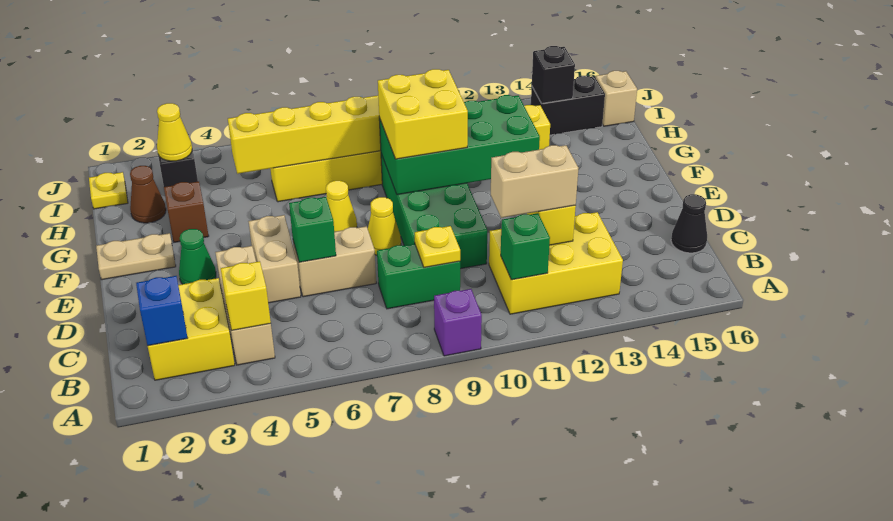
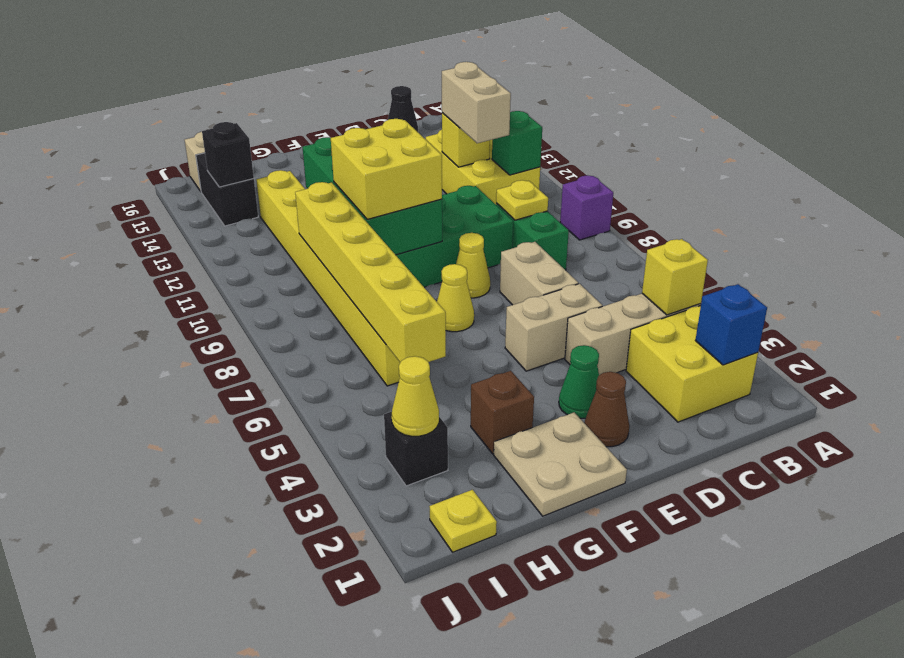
green 1x1 brick [289,197,336,262] -> none
tan 1x2 plate [96,233,176,280] -> tan 2x2 plate [494,412,627,516]
brown 1x1 cone [130,166,166,223] -> brown 1x1 cone moved to [584,372,629,447]

